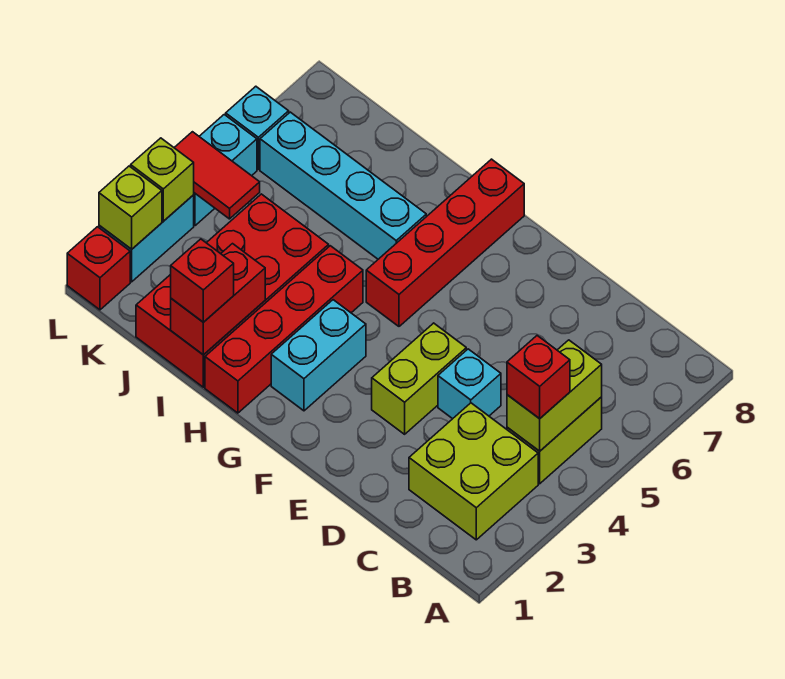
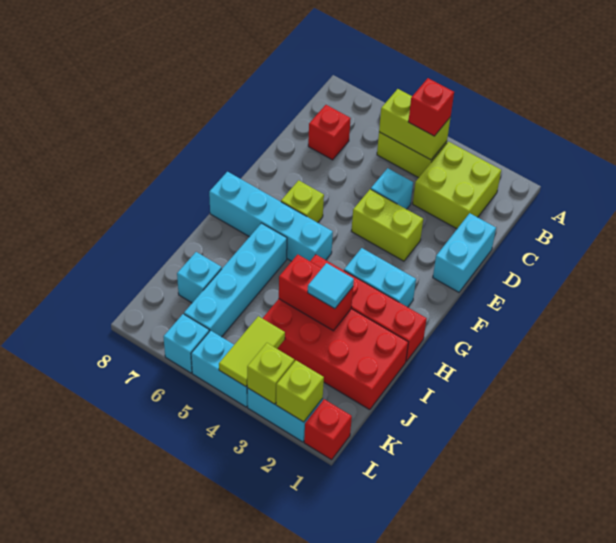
none -> cyan 1x2 brick [433,213,496,292]
none -> lime 1x1 brick [281,180,324,223]
red 1x4 brick [366,159,524,326] -> cyan 1x4 brick [209,172,333,261]
red 1x2 brick [171,244,265,355] -> red 1x2 brick moved to [279,255,353,331]
red 1x1 brick [171,239,234,322] -> red 1x1 brick moved to [308,105,351,160]
none -> cyan 1x1 tile [308,263,354,309]
none -> cyan 1x1 brick [177,252,222,303]
red 1x2 tile [174,132,260,219] -> lime 1x2 tile [219,316,285,387]

